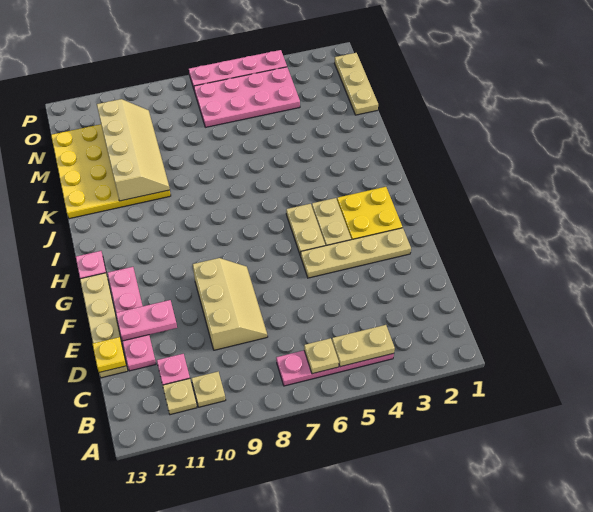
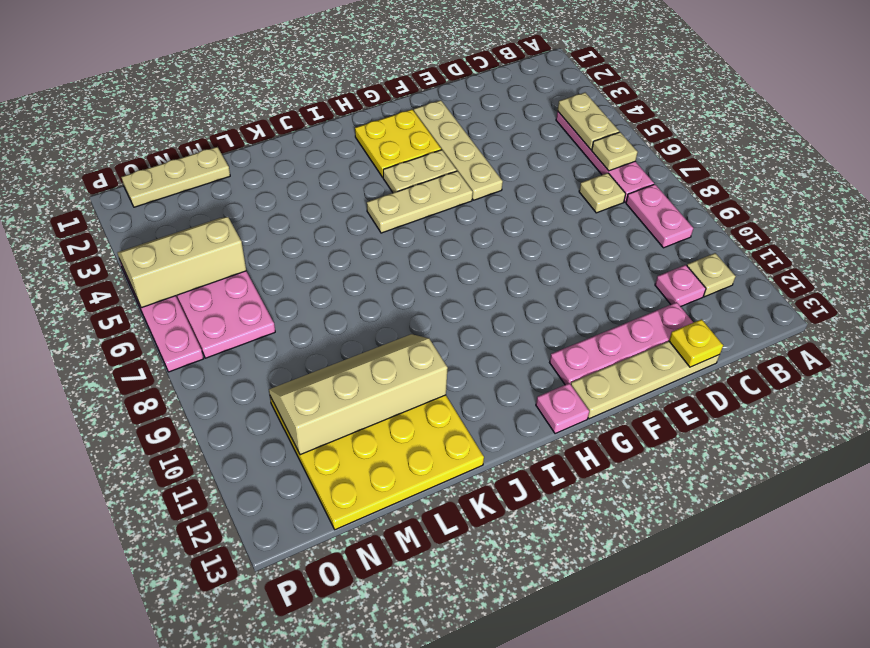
tan 1x1 plate [191,372,226,407] -> tan 1x1 plate moved to [579,173,625,213]
tan 2x3 slope [193,258,268,350] -> tan 2x3 slope moved to [118,217,246,308]
pink 1x2 plate [116,300,177,341] -> pink 1x2 plate moved to [626,184,693,248]
tan 1x2 plate [286,204,325,256] -> tan 1x3 plate [367,171,473,233]

